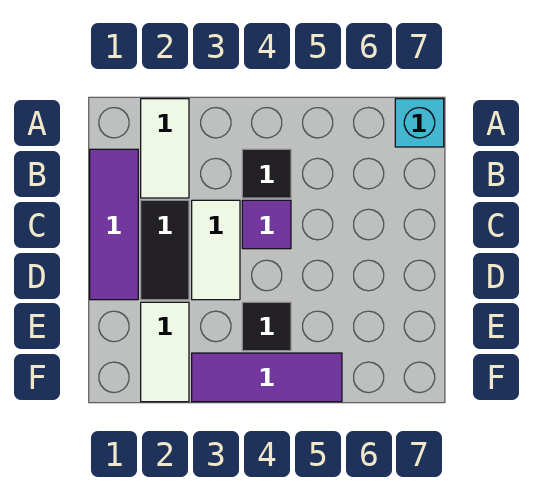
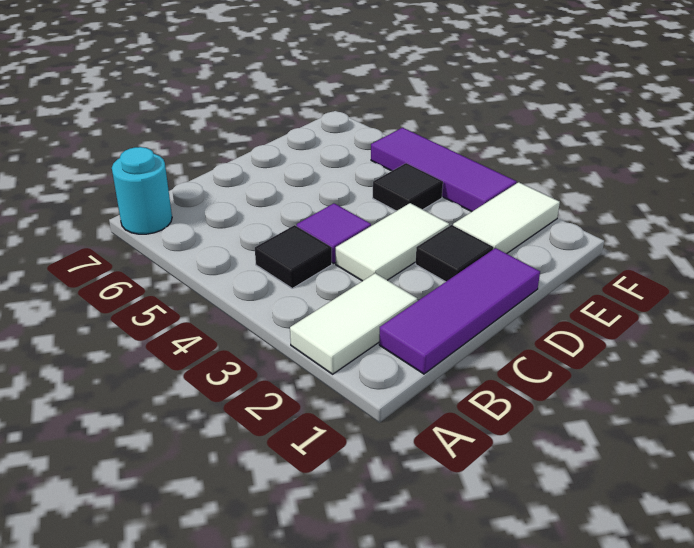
cyan 1x1 brick [395,99,444,147] -> cyan 1x1 round brick [112,147,172,234]
black 1x2 tile [141,200,189,300] -> black 1x1 tile [416,225,493,282]

